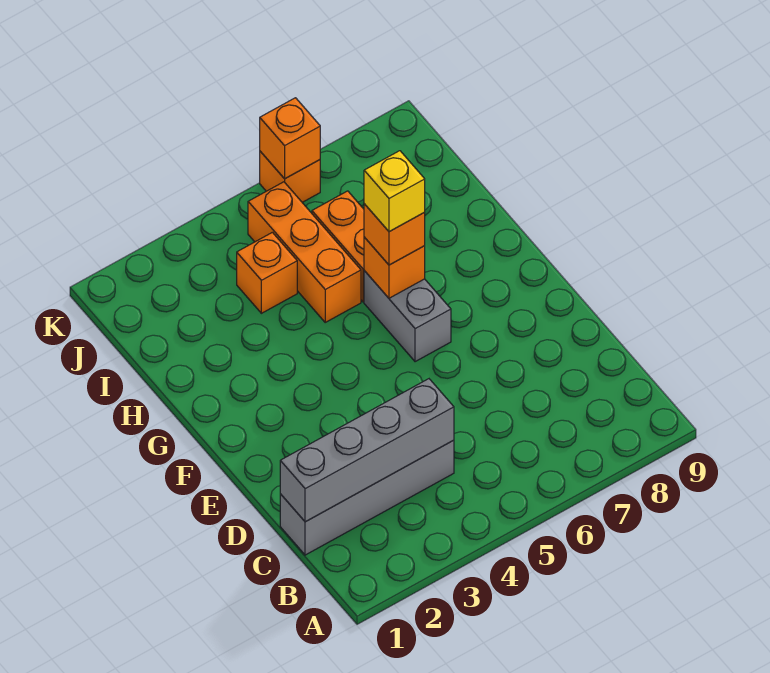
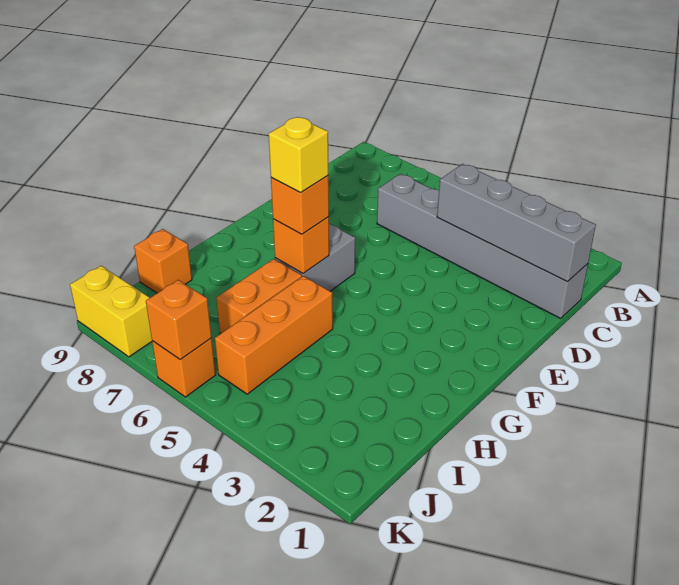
grey 1x4 brick [280,440,454,555] -> grey 1x6 brick [377,174,588,318]
orange 1x1 brick [237,232,297,313] -> orange 1x1 brick moved to [134,229,192,293]
none -> yellow 1x2 brick [70,266,152,357]

